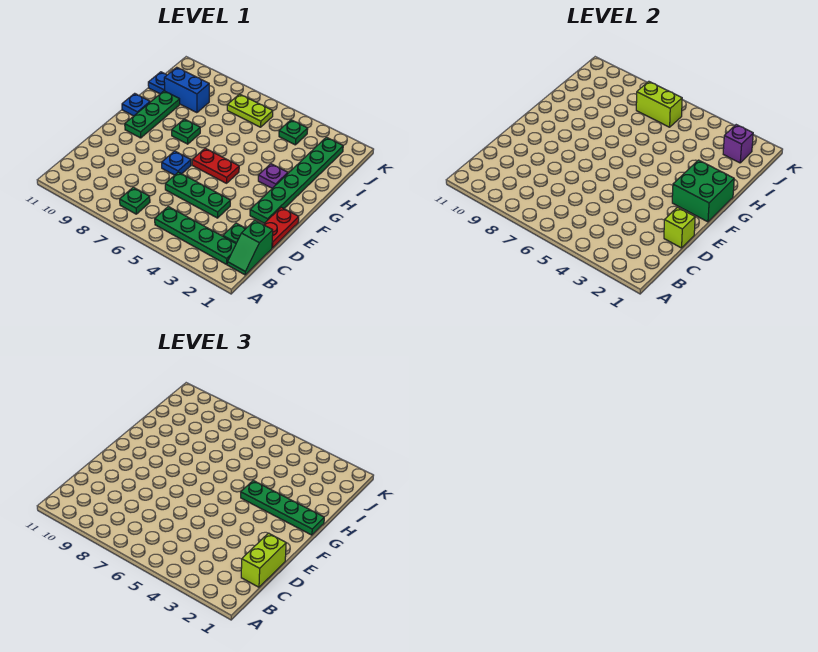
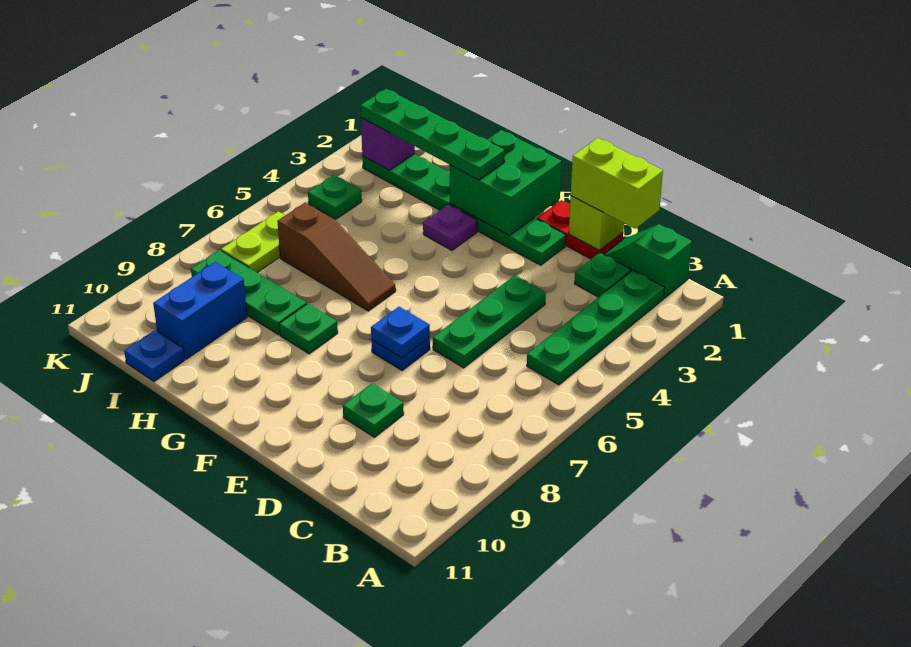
green 1x2 slope [227,220,273,275] -> green 1x2 slope turned to [604,224,692,298]
green 1x1 plate [120,187,150,214] -> green 1x1 plate moved to [343,383,404,437]
red 1x2 plate [192,148,239,183] -> none
green 1x3 plate [125,91,180,138] -> green 1x3 plate moved to [191,250,307,335]
green 1x4 plate [241,481,324,535] -> green 1x4 plate turned to [360,89,505,180]
none -> brown 1x3 slope [277,202,396,311]
blue 1x1 plate [122,93,150,116] -> blue 1x1 plate moved to [371,307,430,358]
lime 1x2 brick [636,81,682,127] -> none

